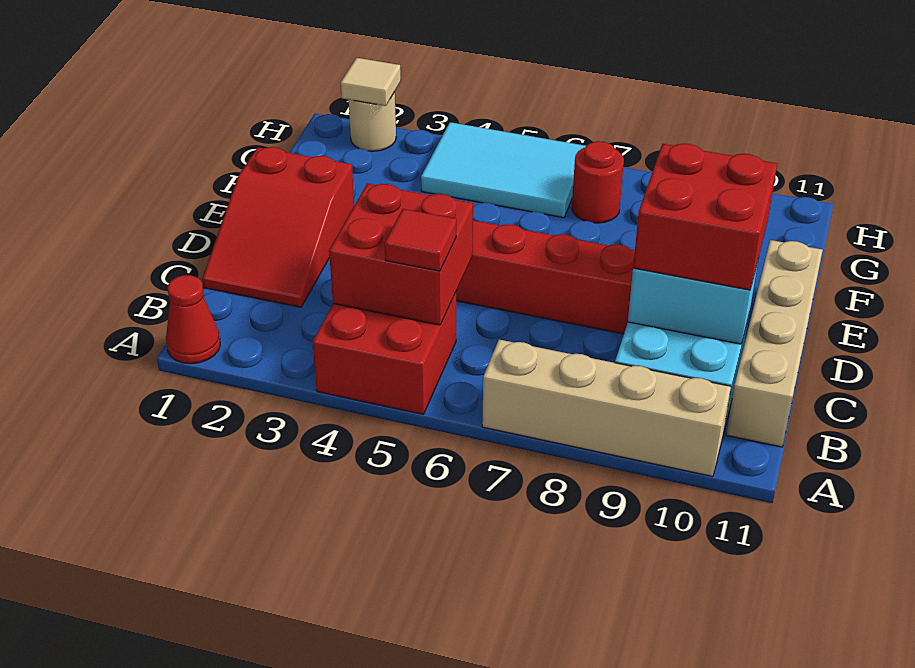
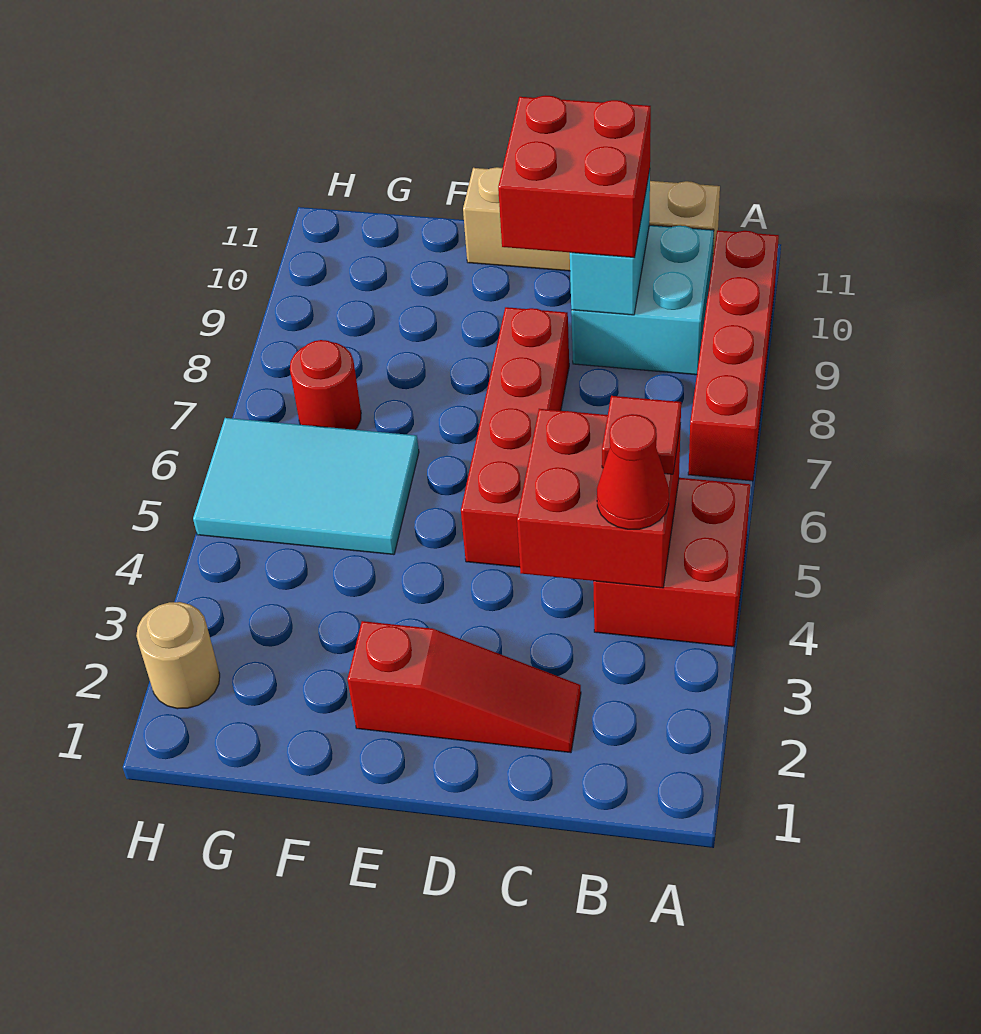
red 1x1 cone [166,275,220,364] -> red 1x1 cone moved to [597,414,669,529]
tan 1x4 brick [482,340,731,477] -> red 1x4 brick [688,230,779,481]
red 2x3 slope [202,147,354,307] -> red 1x3 slope [347,621,581,753]
cyan 2x3 tile [421,122,586,218] -> cyan 2x3 tile turned to [193,418,419,555]
tan 1x1 tile [341,58,401,106] -> none

